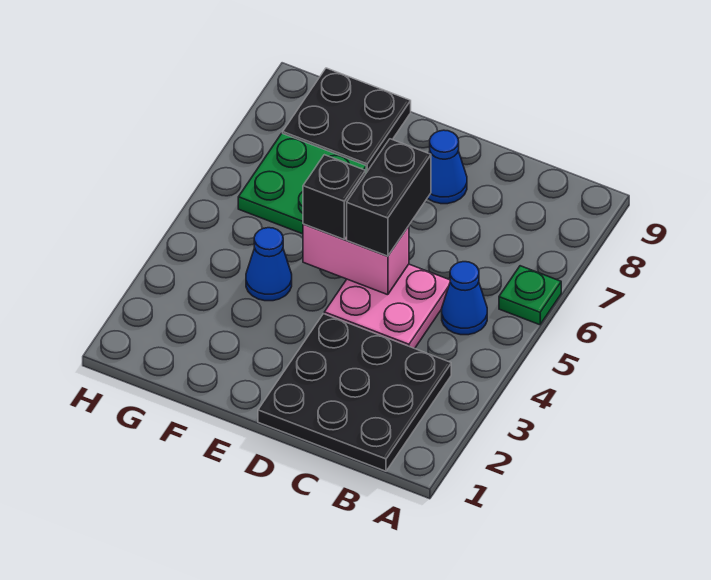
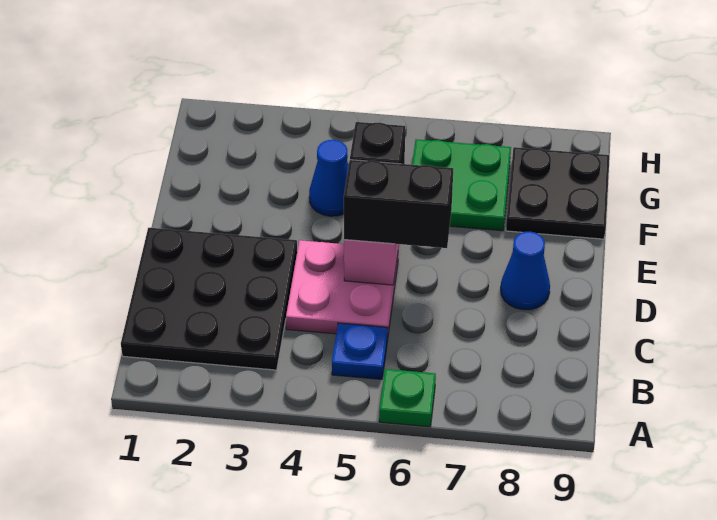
blue 1x1 cone [442,262,487,335] -> blue 1x1 plate [332,323,388,379]

